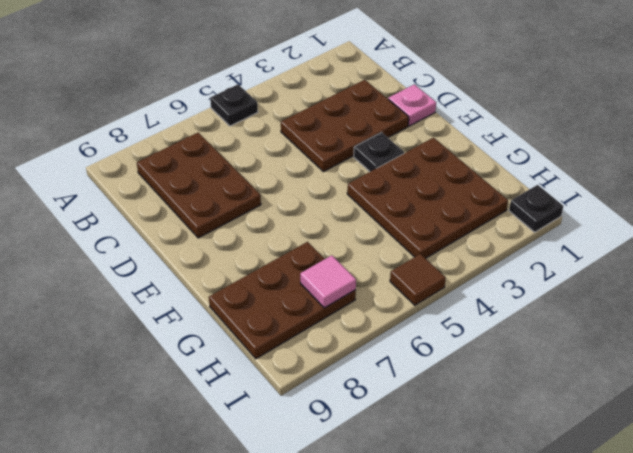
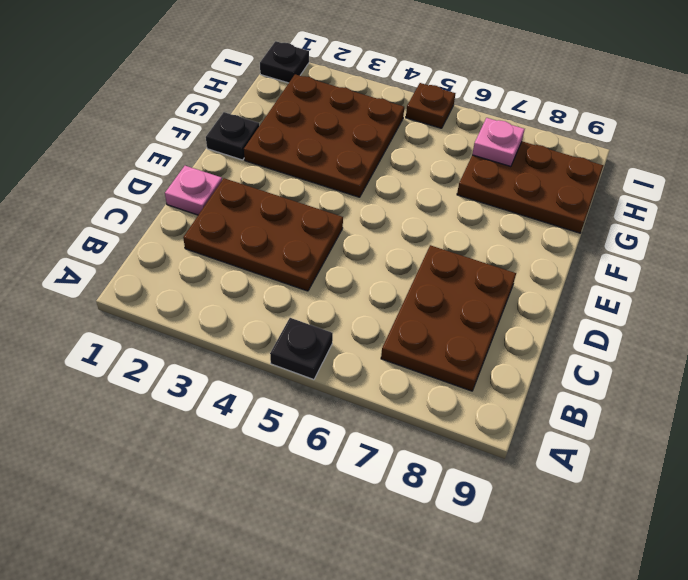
black 1x1 plate [354,132,404,172] -> black 1x1 plate moved to [206,112,259,160]
pink 1x1 tile [300,255,356,308] -> pink 1x1 plate [472,118,525,167]
brown 1x1 tile [390,254,446,305] -> brown 1x1 plate [406,83,455,128]

